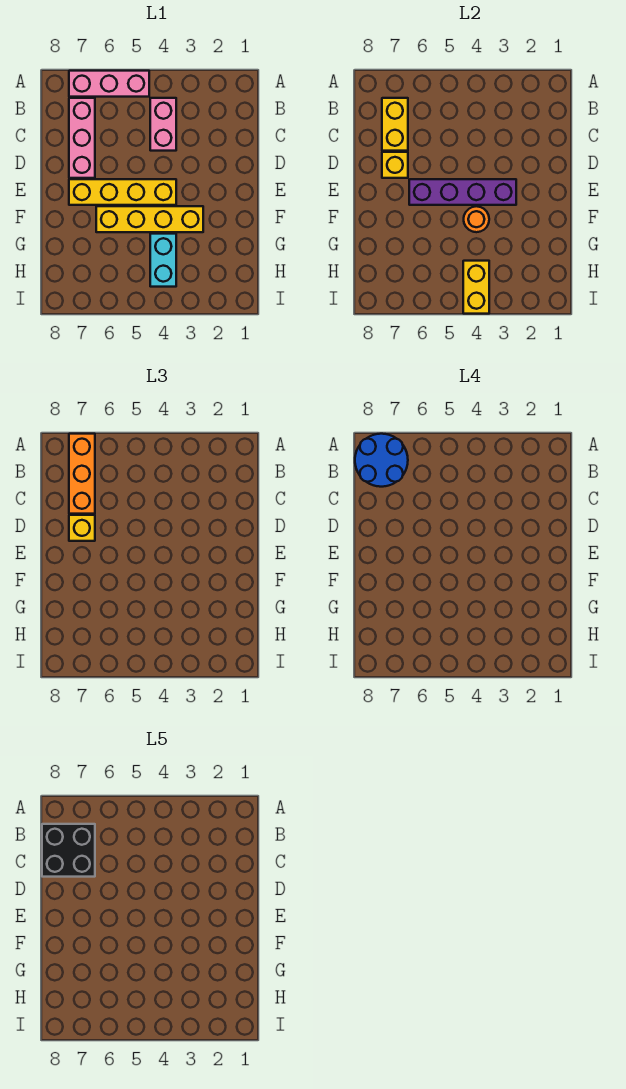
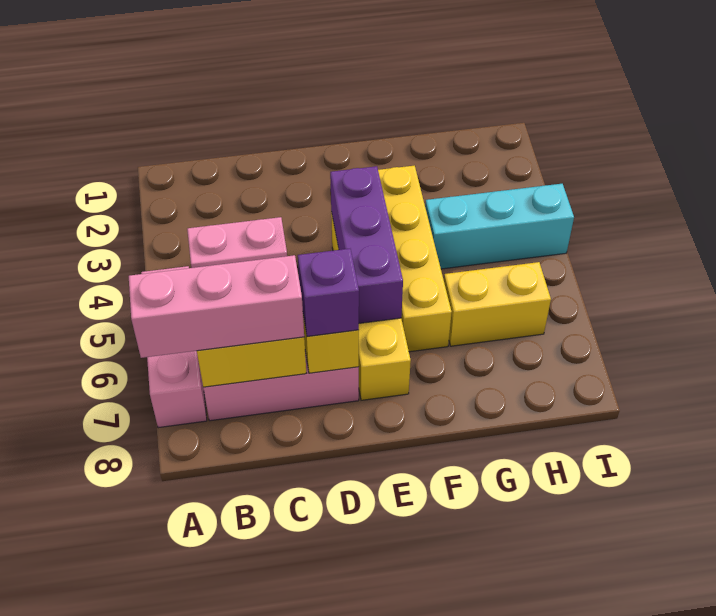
orange 1x3 brick [69,434,95,514] -> pink 1x3 brick [129,255,304,358]
blue 2x2 round brick [355,434,408,487] -> none
black 2x2 brick [42,824,95,877] -> none
yellow 1x1 brick [69,515,95,541] -> purple 1x1 brick [298,249,359,336]
purple 1x4 brick [409,179,516,205] -> purple 1x3 brick [330,166,403,323]
orange 1x1 round brick [464,206,489,232] -> none
cyan 1x2 brick [150,234,176,287] -> cyan 1x3 brick [425,184,574,269]
yellow 1x2 brick [463,261,489,314] -> yellow 1x2 brick moved to [444,262,551,346]

